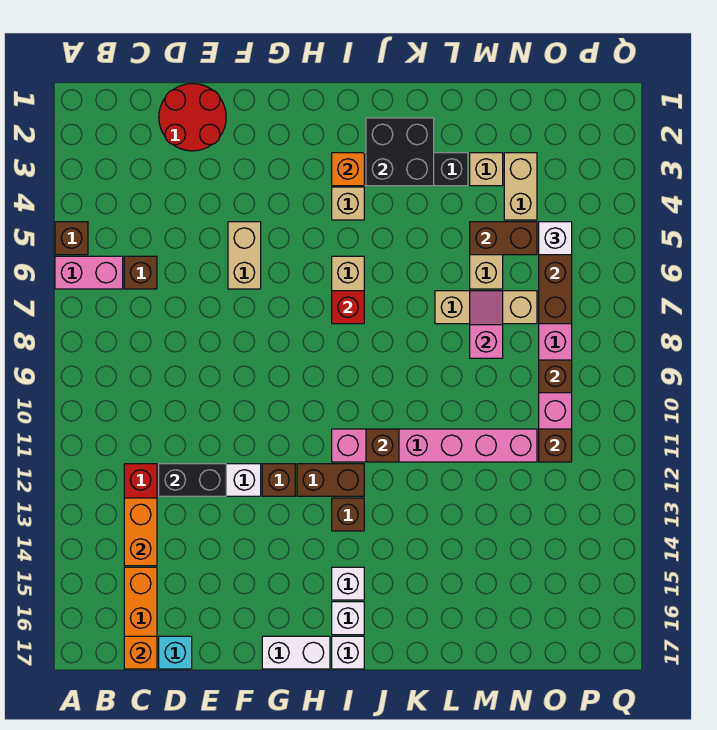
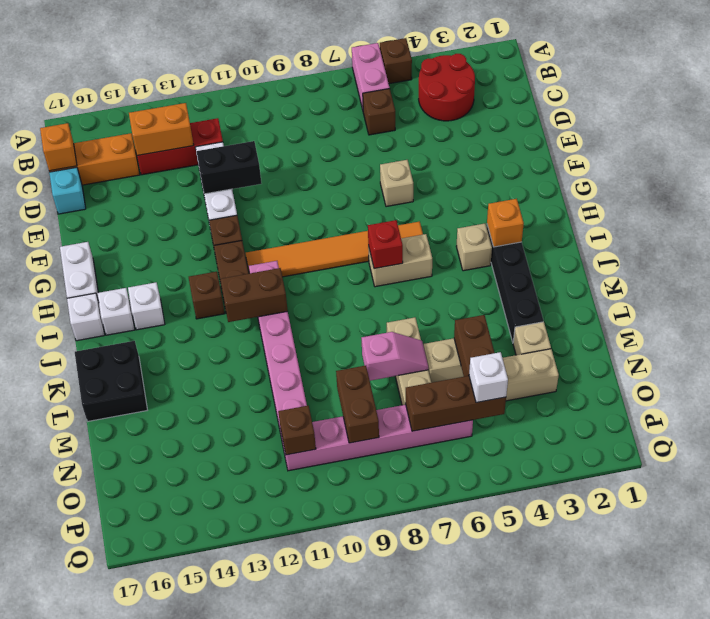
red 2x2 round brick [159,84,226,151] -> red 2x2 round brick moved to [419,54,475,121]
black 1x2 brick [159,464,226,496] -> black 1x2 brick turned to [197,141,262,194]
tan 1x2 brick [228,222,261,289] -> tan 1x1 brick [380,160,413,207]
none -> orange 1x6 tile [246,221,423,277]
black 2x2 brick [366,118,434,186] -> black 2x2 brick moved to [75,341,147,421]
brown 1x1 brick [366,429,399,462] -> brown 1x2 brick [220,268,288,322]
brown 1x1 brick [539,360,572,393] -> brown 1x2 brick [336,366,379,443]

